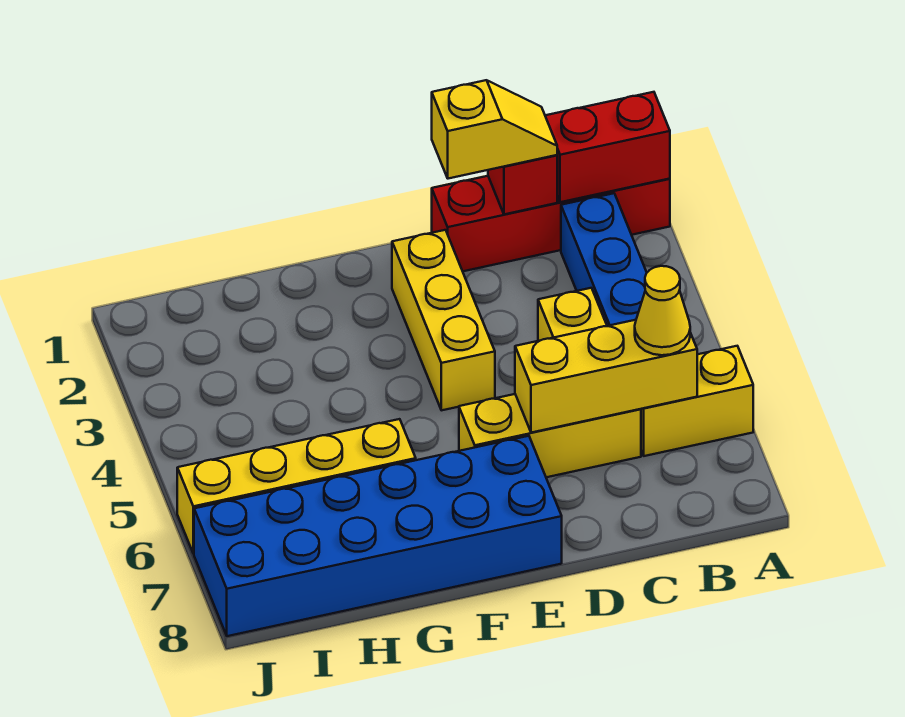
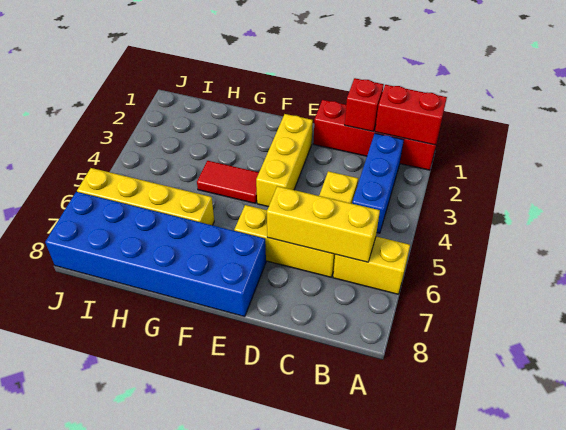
yellow 1x1 cone [635,266,690,355] -> none
yellow 1x2 slope [432,80,557,179] -> none
none -> red 1x2 tile [197,161,259,203]

